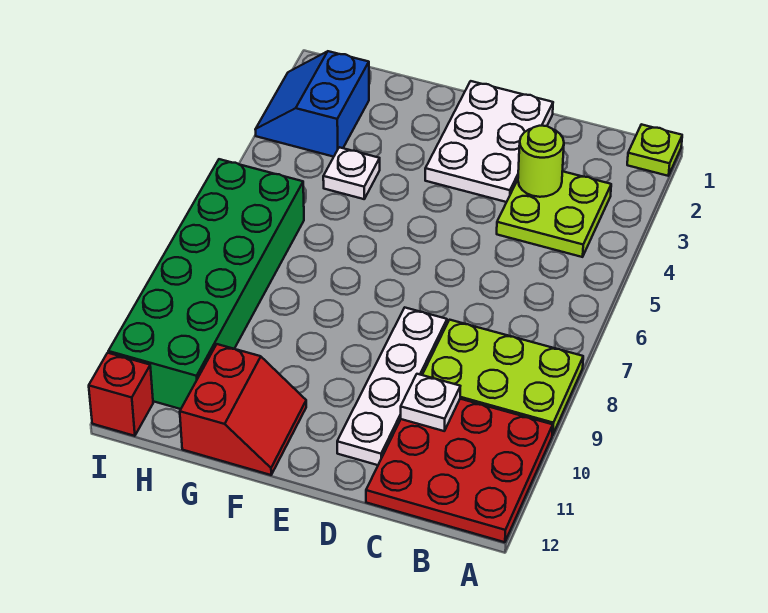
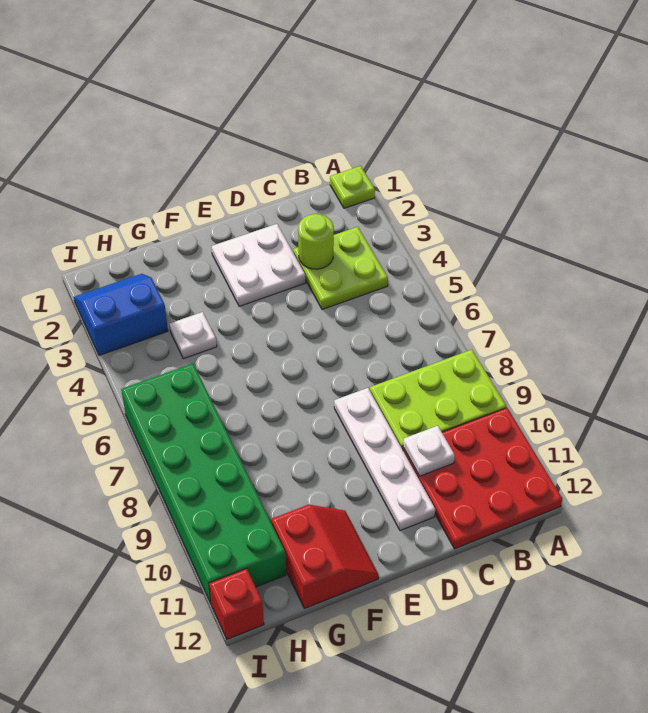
white 2x3 plate [425,81,553,202] -> white 2x2 plate [212,224,306,306]
blue 2x2 slope [255,51,369,157] -> blue 2x2 slope turned to [74,274,168,355]

